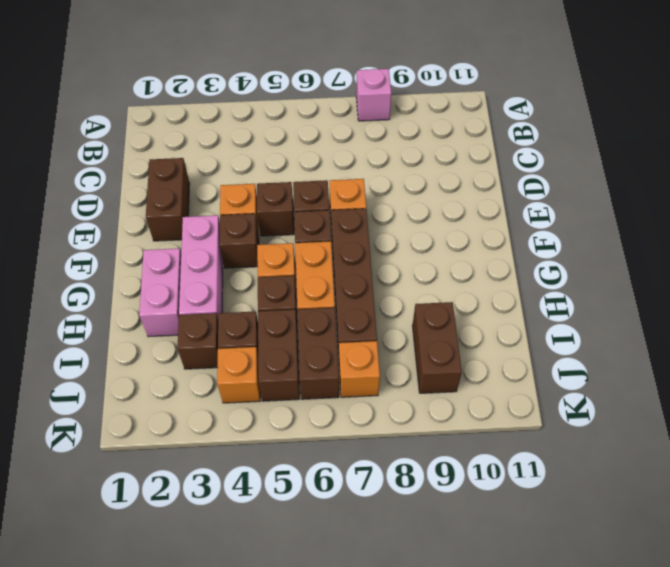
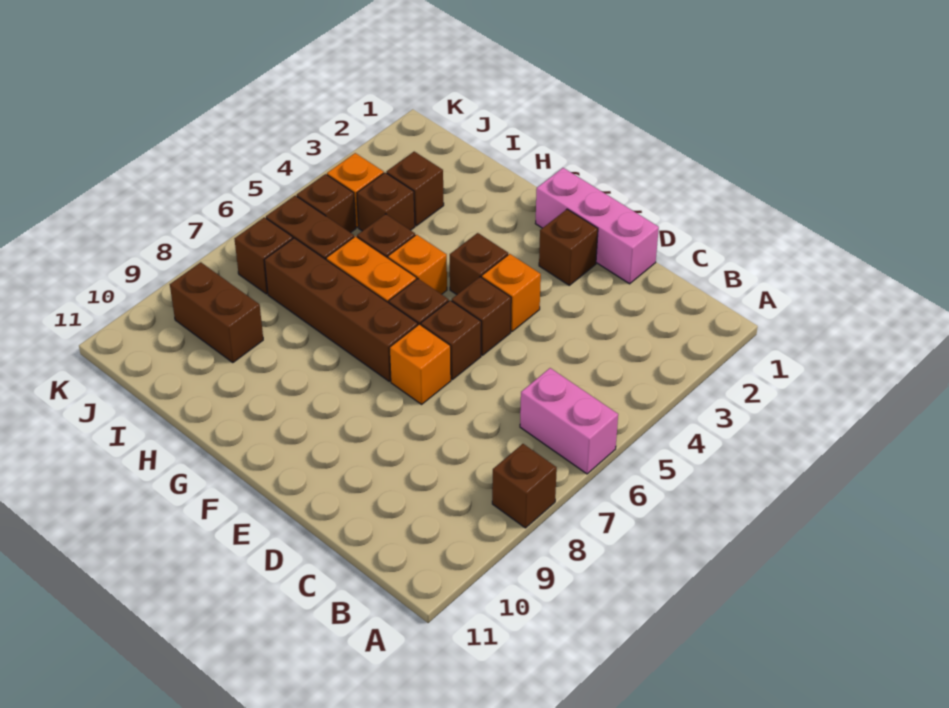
pink 1x1 brick [356,69,391,121] -> brown 1x1 brick [492,444,557,528]
brown 1x2 brick [146,158,190,241] -> brown 1x1 brick [539,209,598,285]
pink 1x3 brick [179,215,223,317] -> pink 1x3 brick moved to [536,168,659,284]
pink 1x2 brick [139,248,181,337] -> pink 1x2 brick moved to [520,368,618,474]
brown 1x2 brick [258,310,300,401] -> brown 1x1 brick [297,174,356,233]
orange 1x1 brick [339,341,380,397] -> brown 1x1 brick [234,217,293,294]

